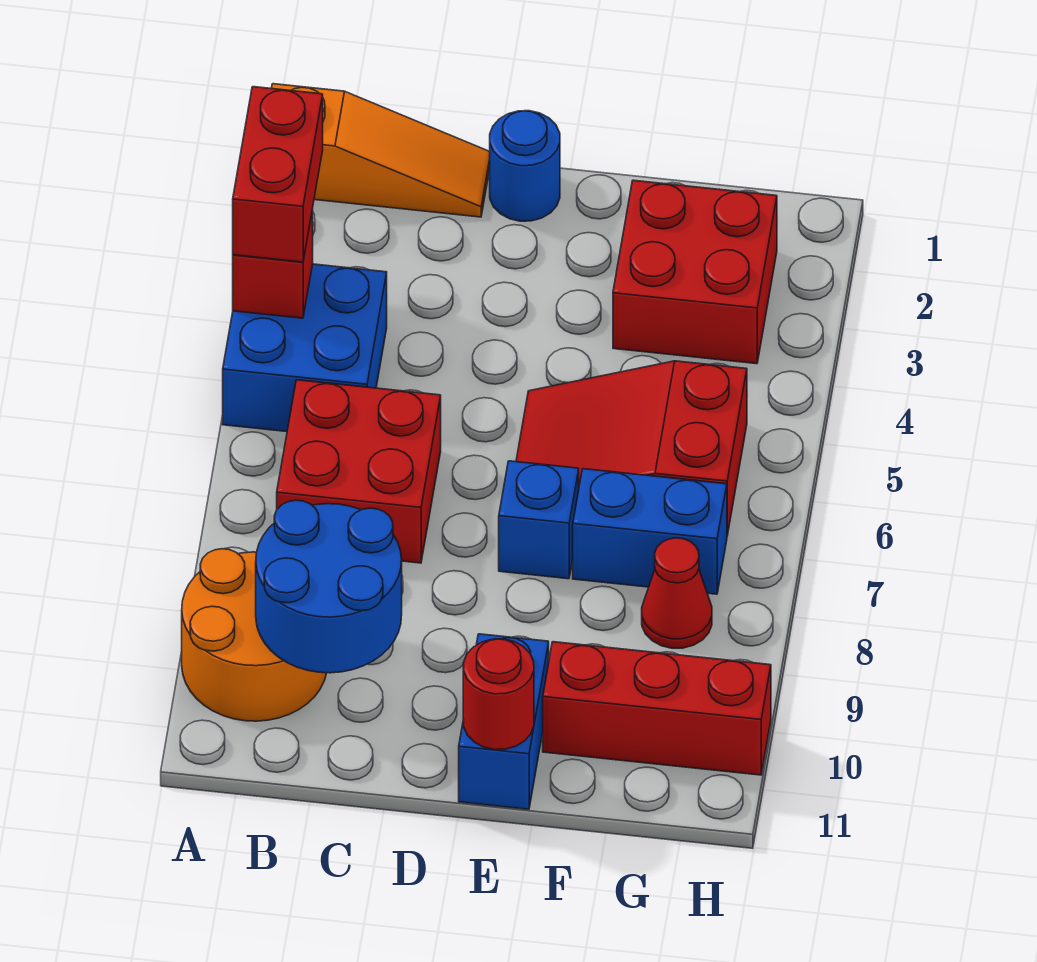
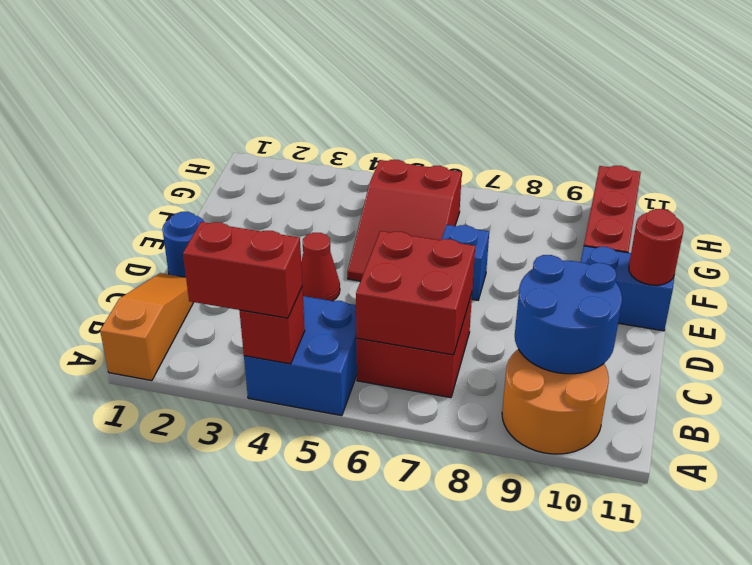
red 2x2 brick [613,180,777,364] -> red 2x2 brick moved to [356,231,475,355]
blue 1x2 brick [573,469,727,594] -> none
red 1x1 cone [642,538,712,648] -> red 1x1 cone moved to [301,233,340,301]

